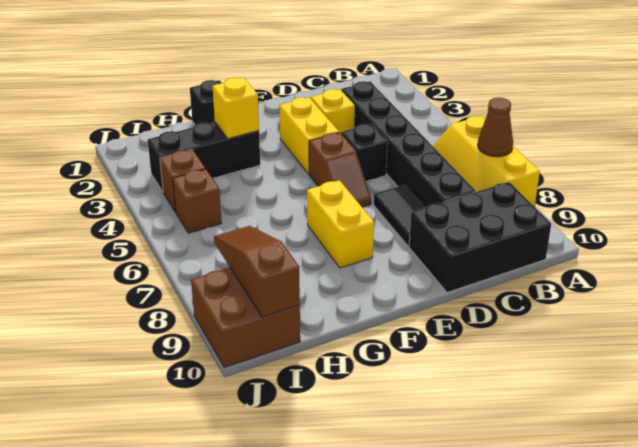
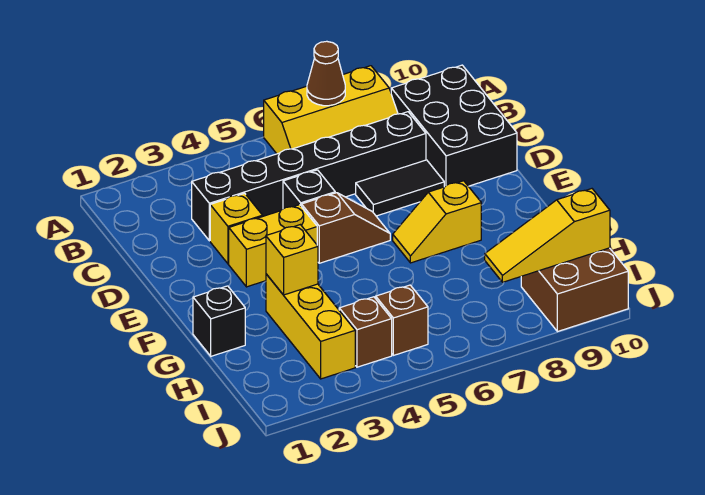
yellow 1x2 brick [307,180,374,268] -> yellow 1x2 slope [393,181,481,263]
black 1x3 brick [148,122,260,192] -> yellow 1x3 brick [266,274,355,379]
brown 1x3 slope [214,226,300,317] -> yellow 1x3 slope [485,189,610,282]

